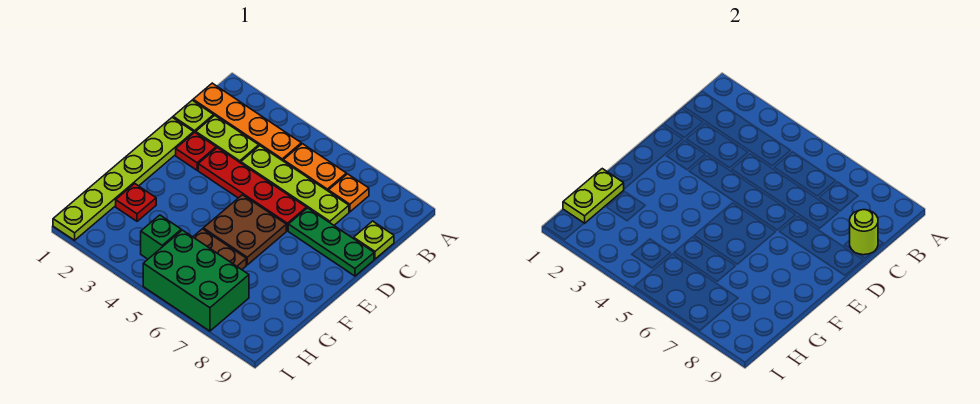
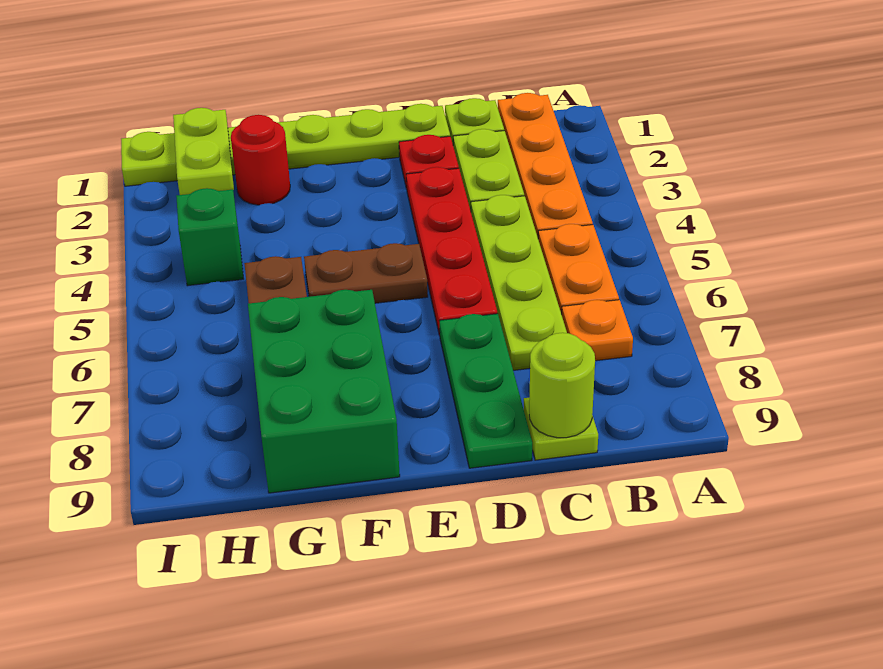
brown 2x2 plate [203,195,286,265] -> brown 1x2 plate [304,243,428,303]
lime 1x2 plate [563,169,624,223] -> lime 1x2 plate turned to [173,108,234,195]
red 1x1 plate [116,184,156,221] -> red 1x1 round brick [231,115,290,205]
green 2x3 brick [143,230,249,331] -> green 2x3 brick moved to [248,290,400,493]

